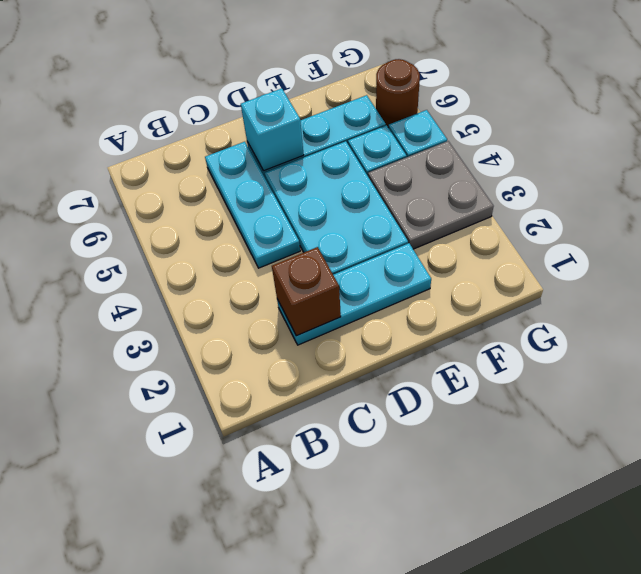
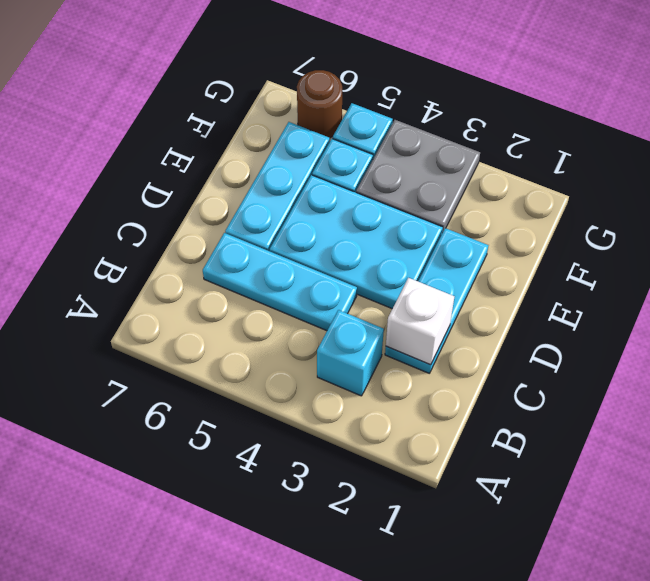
brown 1x1 brick [272,247,341,336] -> white 1x1 brick [386,278,454,365]
cyan 1x1 brick [241,88,304,171] -> cyan 1x1 brick moved to [317,310,384,396]

